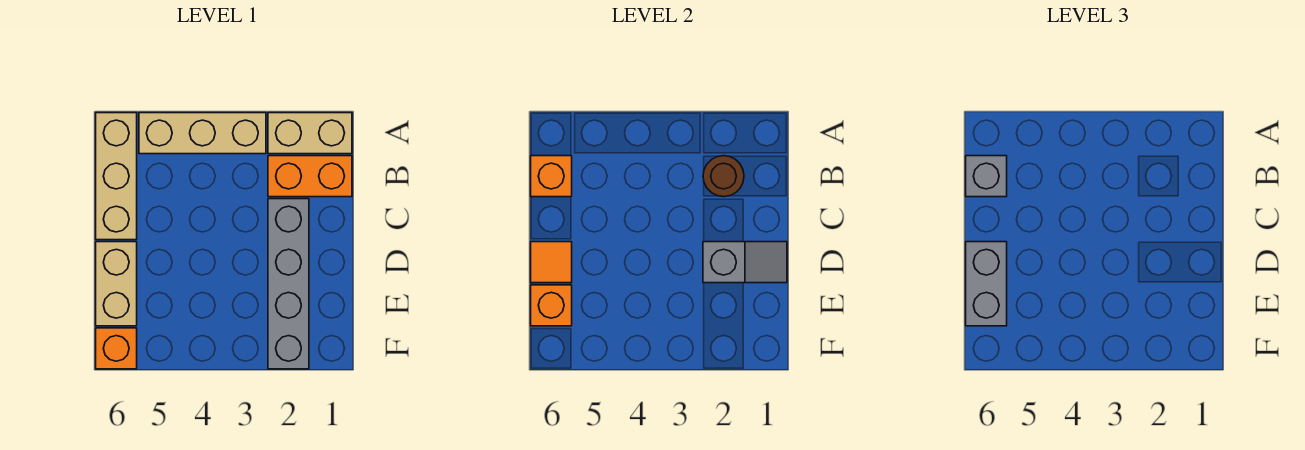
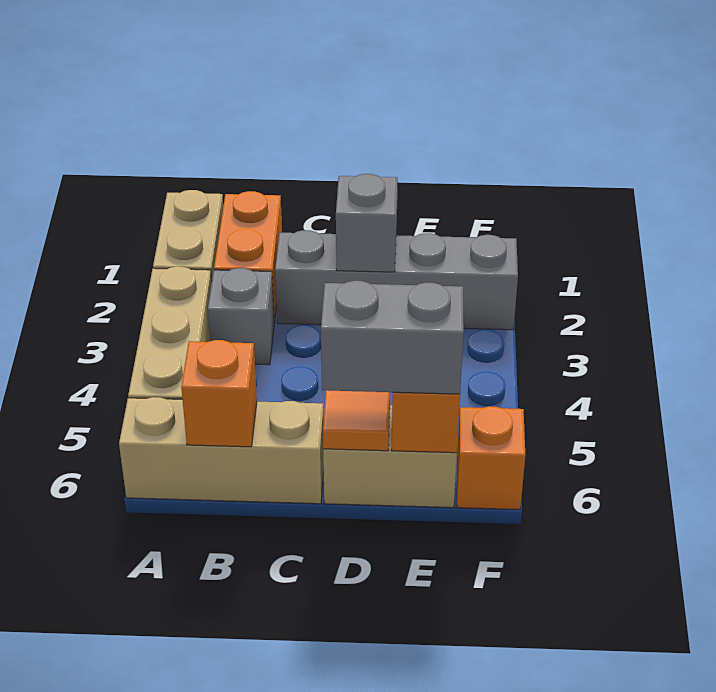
brown 1x1 round brick [703,156,744,197] -> none
grey 1x1 brick [966,156,1007,197] -> grey 1x1 brick moved to [208,268,274,365]

